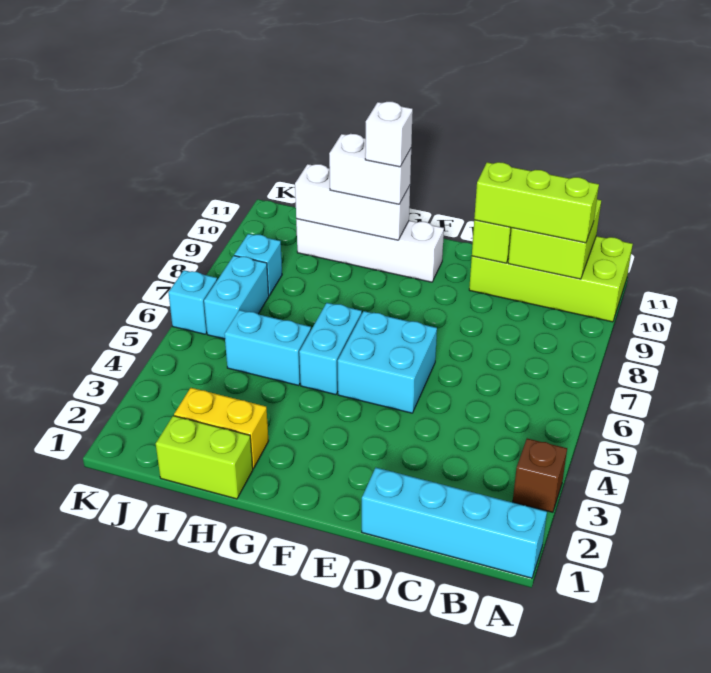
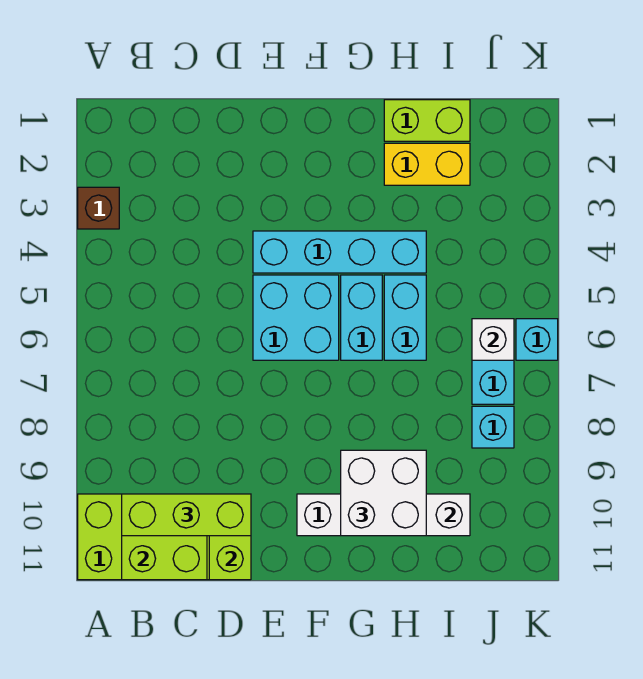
cyan 1x4 brick [362,468,547,578] -> cyan 1x4 brick moved to [253,231,426,273]
white 1x2 brick [329,134,411,204] -> white 2x2 brick [341,450,426,536]
white 1x1 brick [365,102,413,167] -> white 1x1 brick moved to [472,319,514,360]
cyan 1x2 brick [225,310,311,385] -> cyan 1x2 brick turned to [384,275,426,360]

